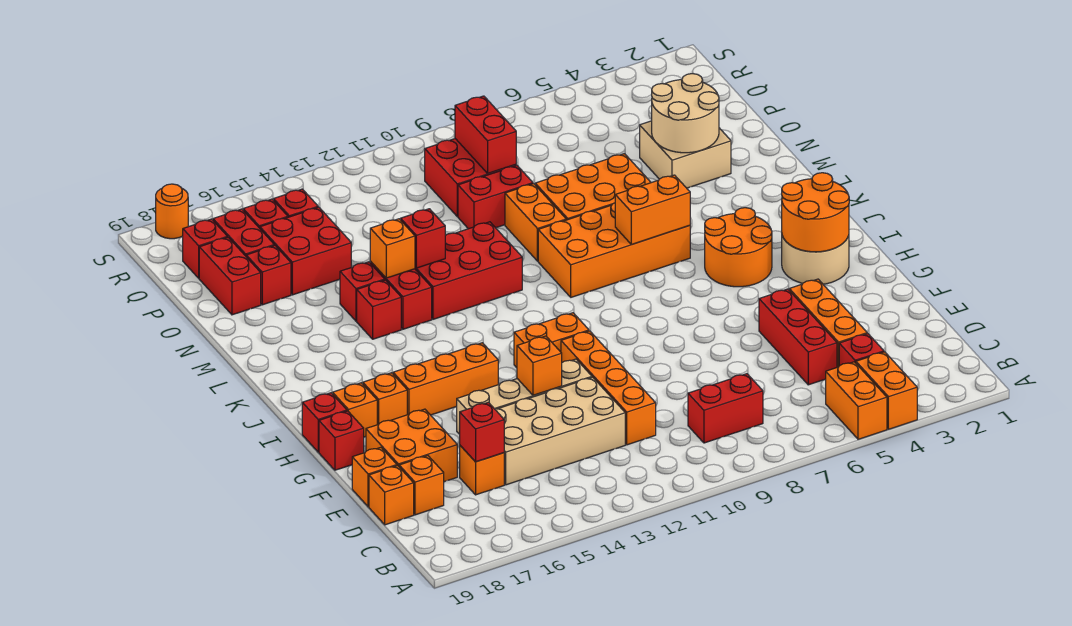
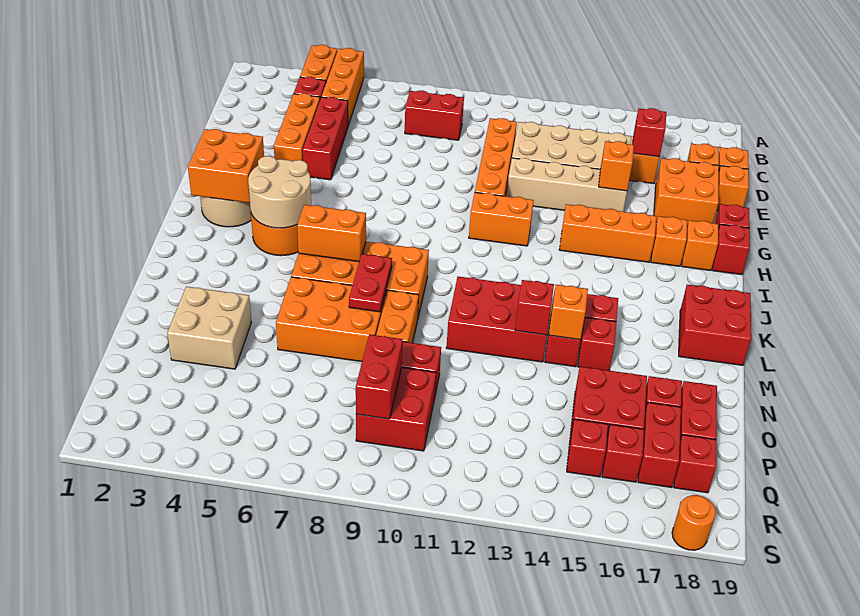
orange 1x2 brick [826,362,887,439] -> orange 1x3 brick [322,48,364,125]
orange 1x1 brick [517,336,562,395] -> orange 1x1 brick moved to [599,141,634,191]
orange 2x2 round brick [782,173,849,252] -> orange 2x2 brick [188,129,264,203]
none -> red 2x2 brick [679,285,751,365]
none -> red 1x2 plate [349,254,392,312]
tan 2x2 round brick [652,74,719,153] -> tan 2x2 round brick moved to [248,156,311,228]

